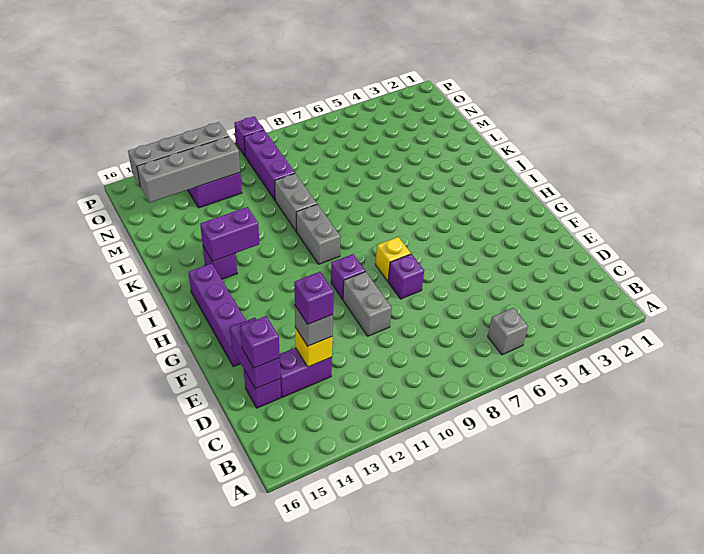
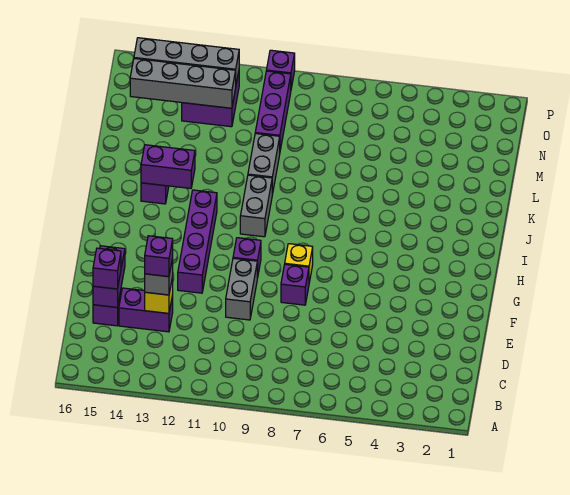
grey 1x1 brick [488,308,528,355] -> none
purple 1x4 brick [188,263,246,367] -> purple 1x4 brick moved to [178,190,217,293]

